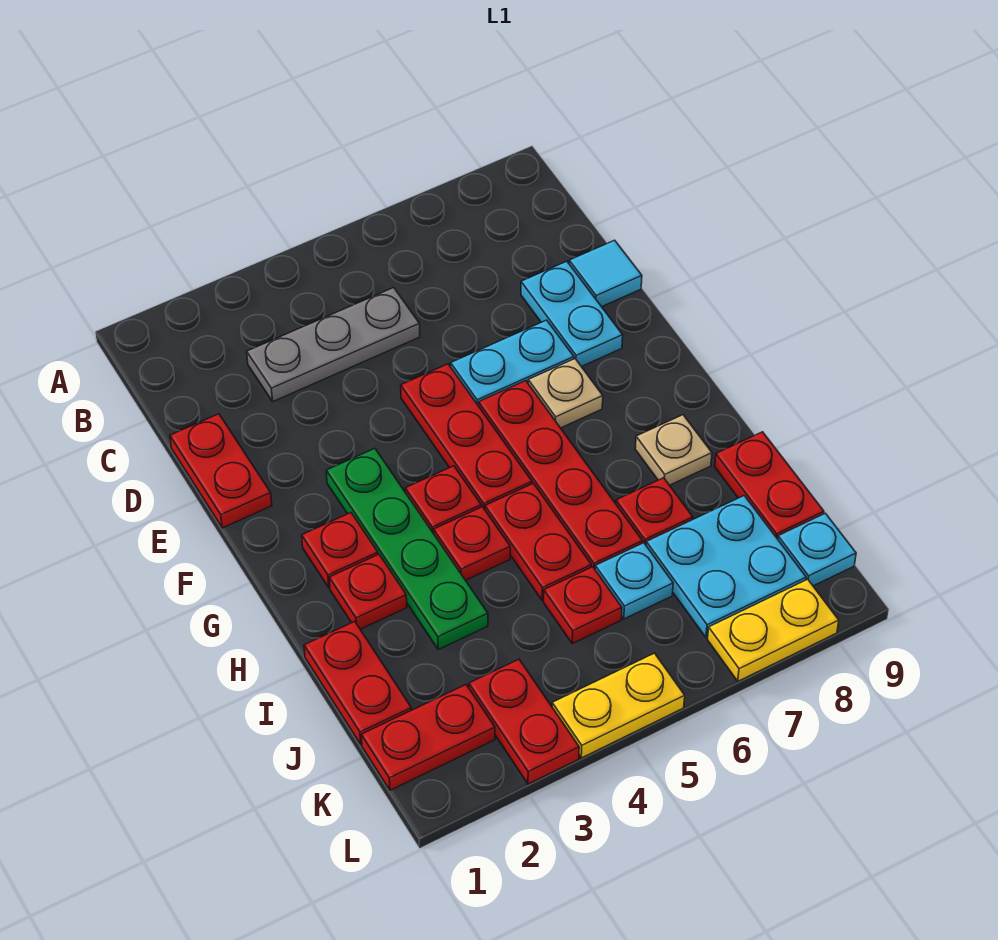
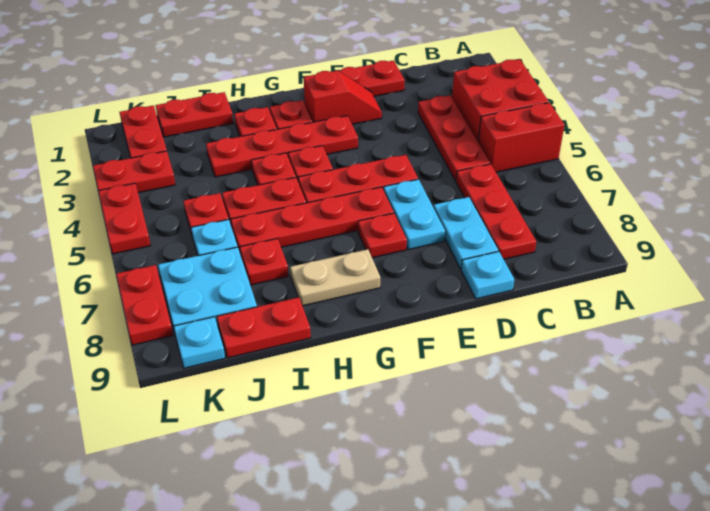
none -> red 2x2 brick [452,59,549,141]
none -> red 1x2 brick [478,103,564,172]
grey 1x3 plate [247,288,420,401] -> red 1x3 plate [418,95,490,181]
none -> red 1x3 plate [456,164,536,259]
cyan 1x2 plate [521,261,623,367] -> cyan 1x2 plate turned to [434,197,498,269]
cyan 1x1 tile [569,240,642,307] -> cyan 1x1 plate [461,251,514,299]
none -> red 1x2 slope [304,70,382,124]
green 1x4 plate [326,448,488,649] -> red 1x4 plate [206,116,358,177]
tan 1x1 plate [528,359,603,428] -> red 1x1 plate [358,213,407,258]
tan 1x1 plate [635,415,712,485] -> tan 1x2 plate [290,249,380,306]
yellow 1x2 plate [552,653,685,758] -> red 1x2 plate [98,183,151,254]
yellow 1x2 plate [708,579,839,681] -> red 1x2 plate [116,265,173,345]

